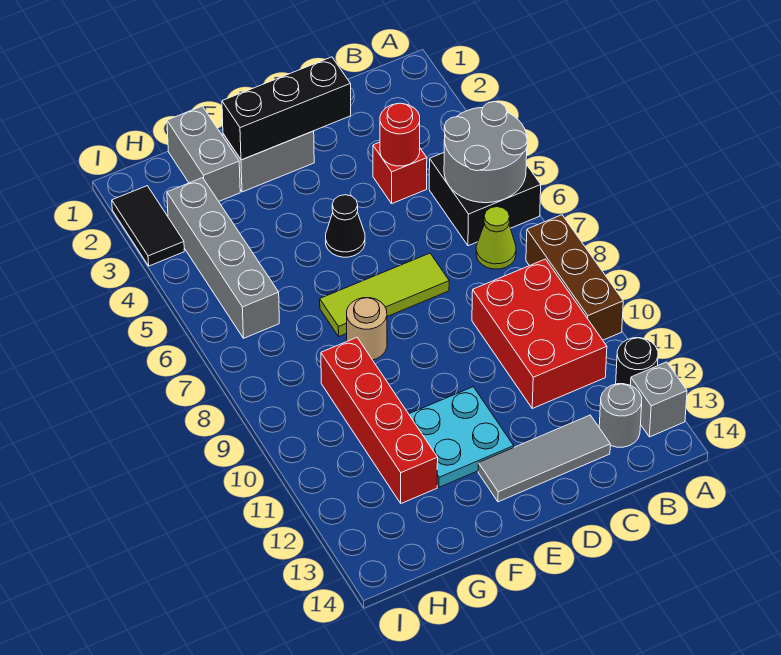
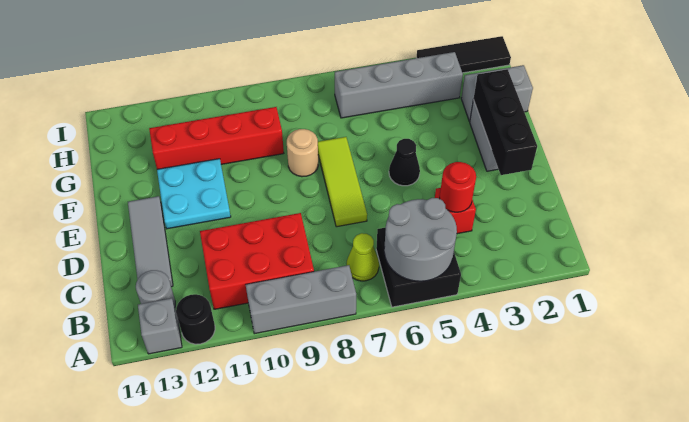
brown 1x3 brick [526,215,623,340] -> grey 1x3 brick [246,265,356,334]
black 1x2 tile [112,186,184,266] -> black 1x3 tile [416,36,511,73]

